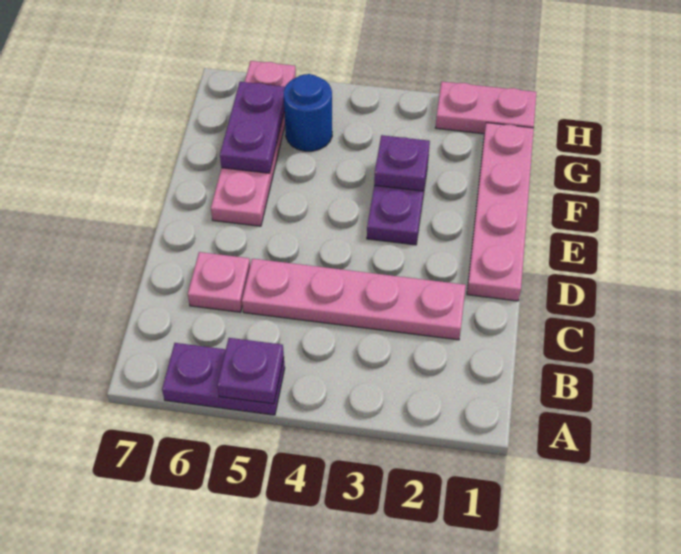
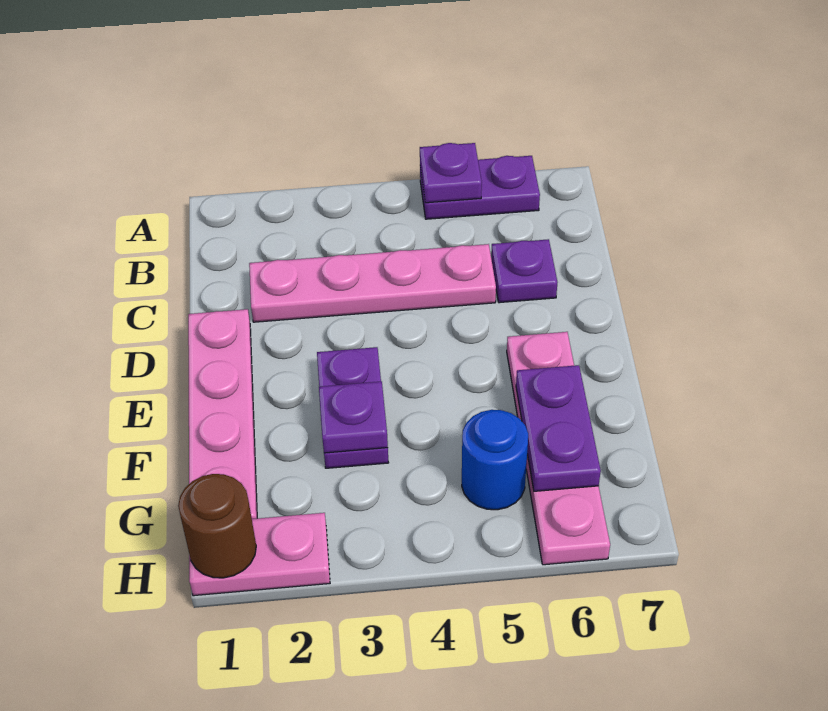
pink 1x1 plate [188,252,250,312] -> purple 1x1 plate [491,239,557,303]
none -> brown 1x1 round brick [178,474,256,578]

